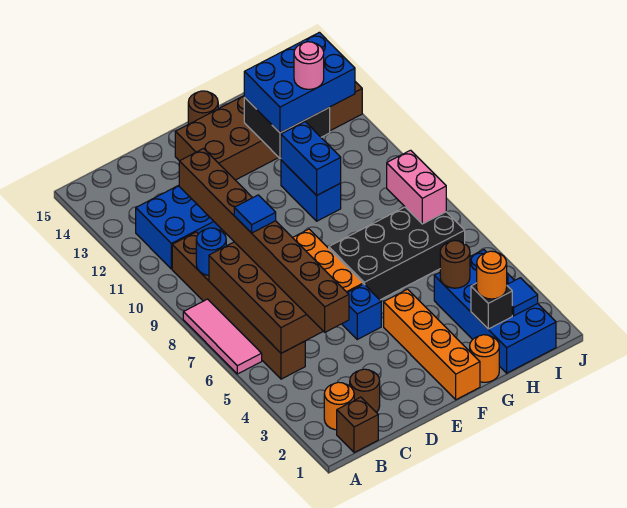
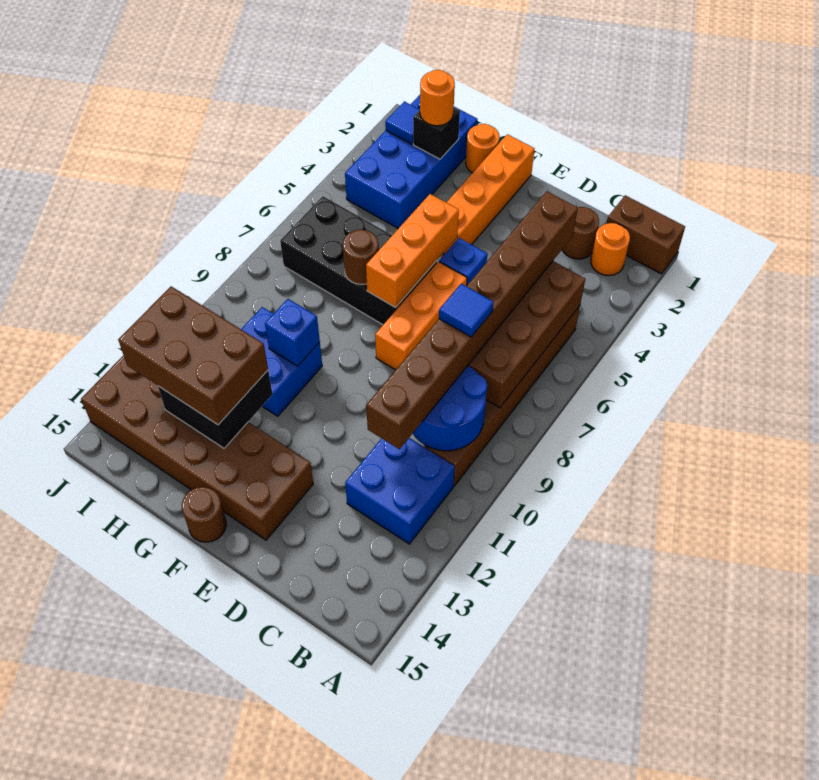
pink 1x3 tile [183,299,262,374] -> none
brown 1x1 brick [337,397,378,453] -> brown 1x2 brick [606,195,685,274]
blue 1x1 round brick [196,228,226,275] -> blue 2x2 round brick [413,366,487,451]
none -> orange 1x3 brick [366,194,459,308]
blue 1x2 brick [281,160,341,221] -> blue 2x2 brick [241,307,322,416]
blue 1x2 brick [281,122,341,195] -> blue 1x1 brick [265,299,320,366]
blue 2x3 brick [244,32,355,133] -> brown 2x3 brick [118,286,268,425]
brown 1x1 round brick [440,241,470,288] -> brown 1x1 round brick moved to [343,230,379,285]
pink 1x1 round brick [294,42,324,89] -> none
pink 1x2 brick [387,150,446,224] -> none

